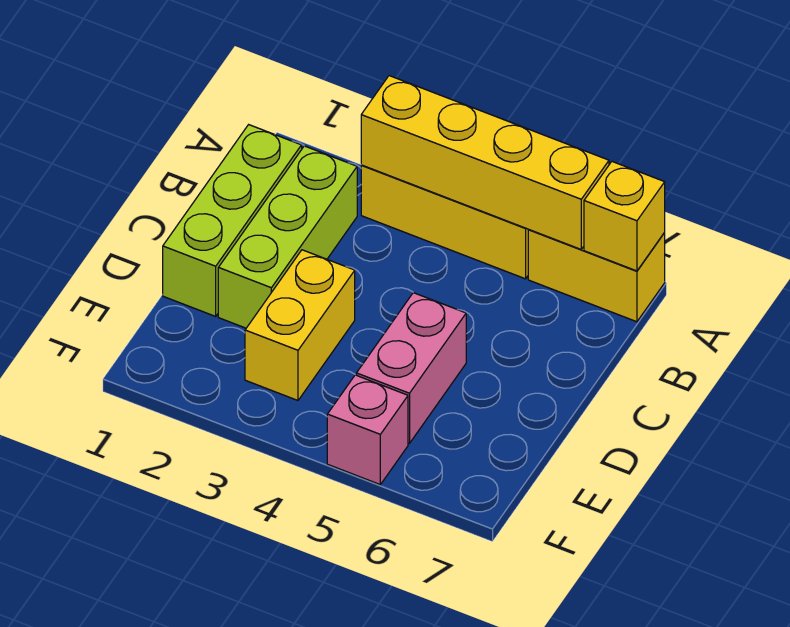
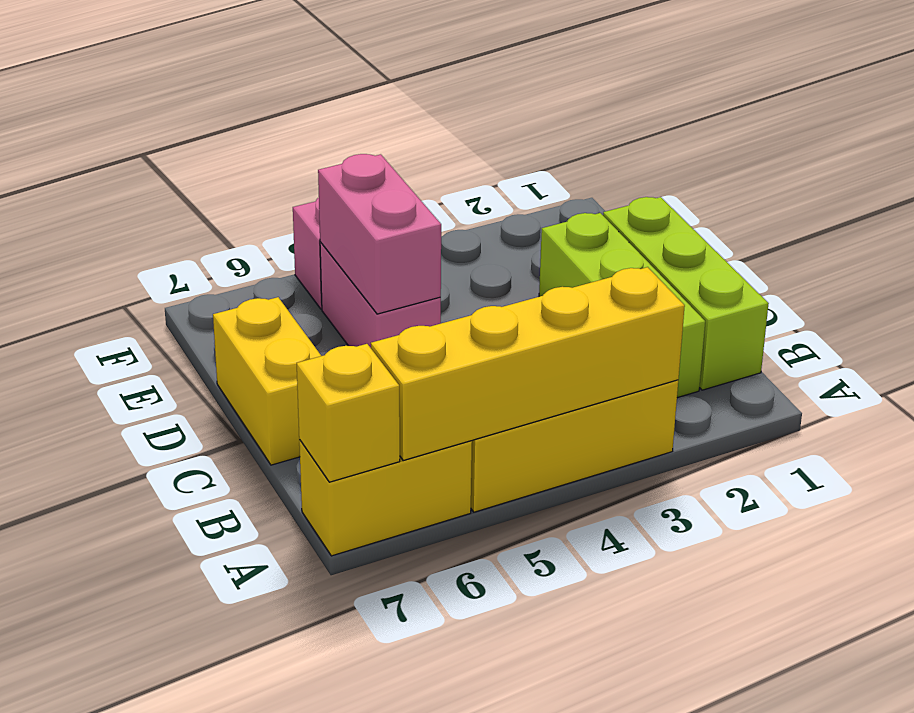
yellow 1x2 brick [245,250,355,400] -> yellow 1x2 brick moved to [213,297,321,465]
none -> pink 1x2 brick [318,154,441,314]

